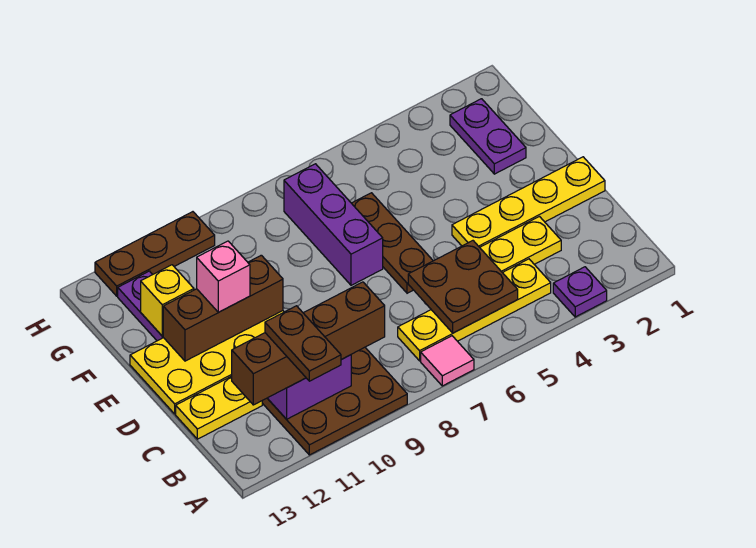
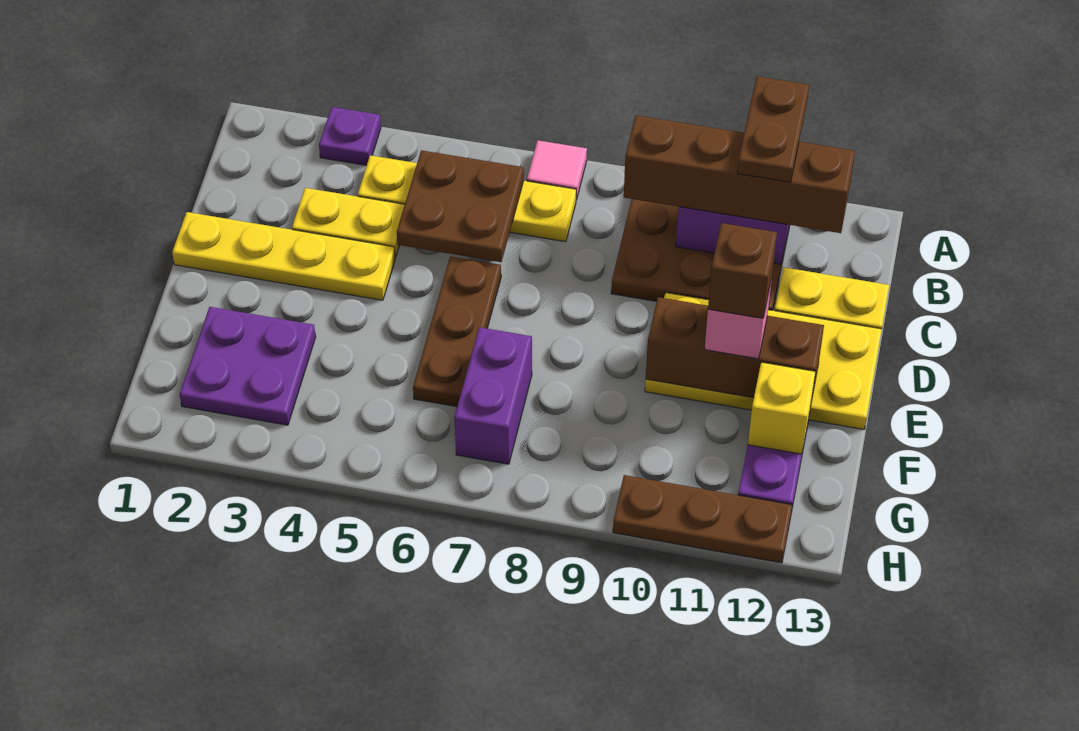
purple 1x3 brick [284,164,383,285] -> purple 1x2 brick [454,327,532,464]
none -> brown 1x1 brick [708,223,777,318]
purple 1x2 plate [450,99,526,174] -> purple 2x2 plate [180,307,316,425]

